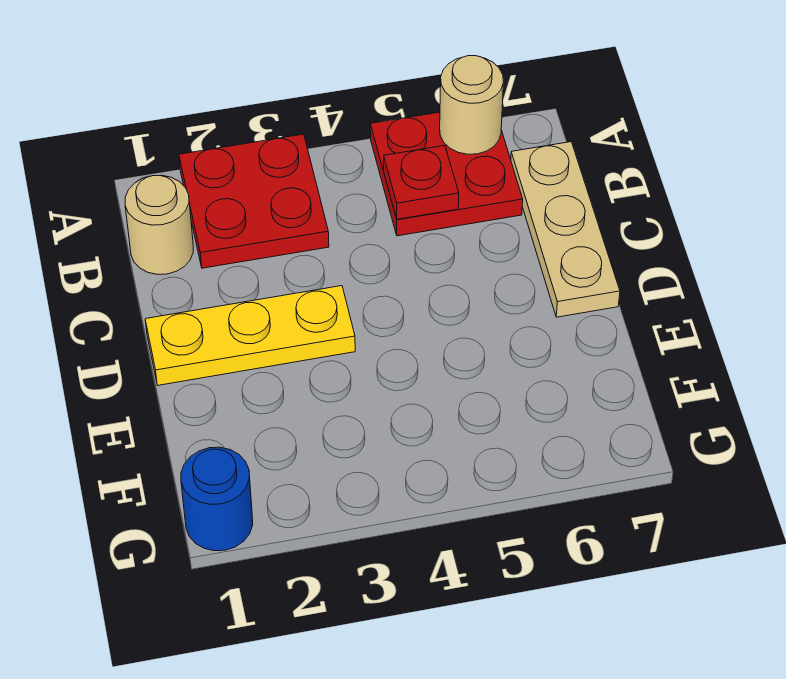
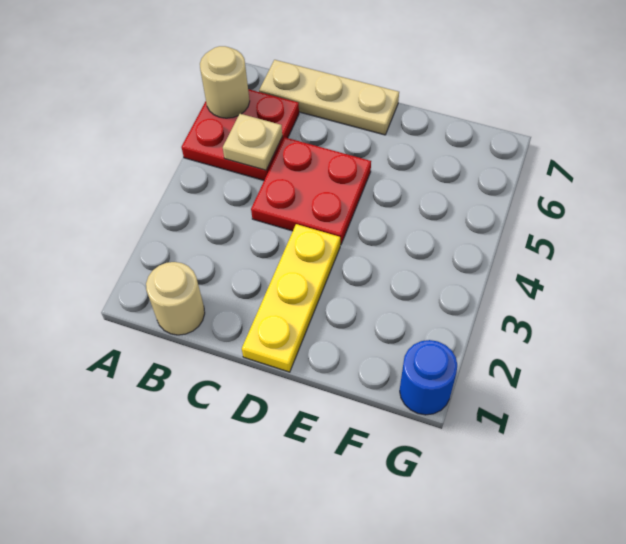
red 2x2 plate [179,134,329,268] -> red 2x2 plate moved to [251,138,371,245]
red 1x1 plate [384,146,459,219] -> tan 1x1 plate [223,114,282,170]

